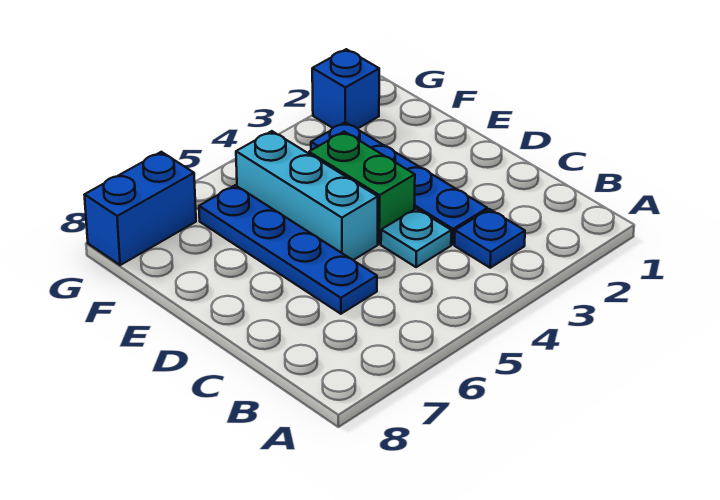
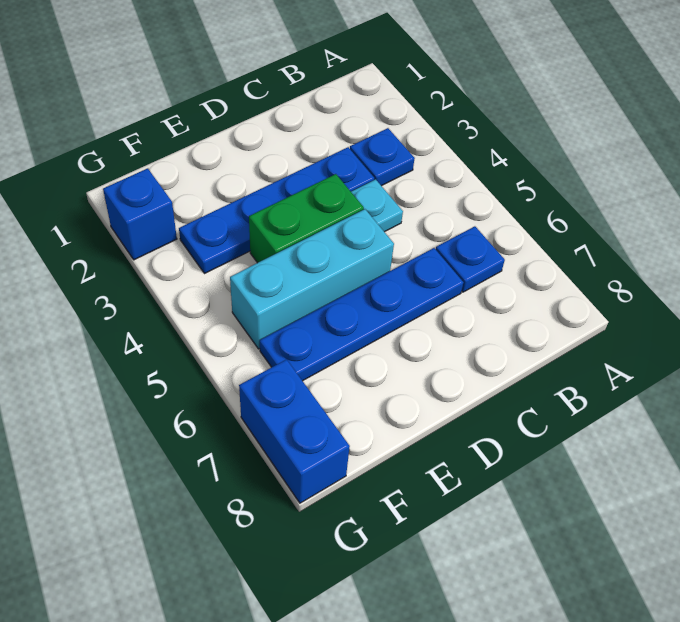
none -> blue 1x1 plate [436,226,505,292]

